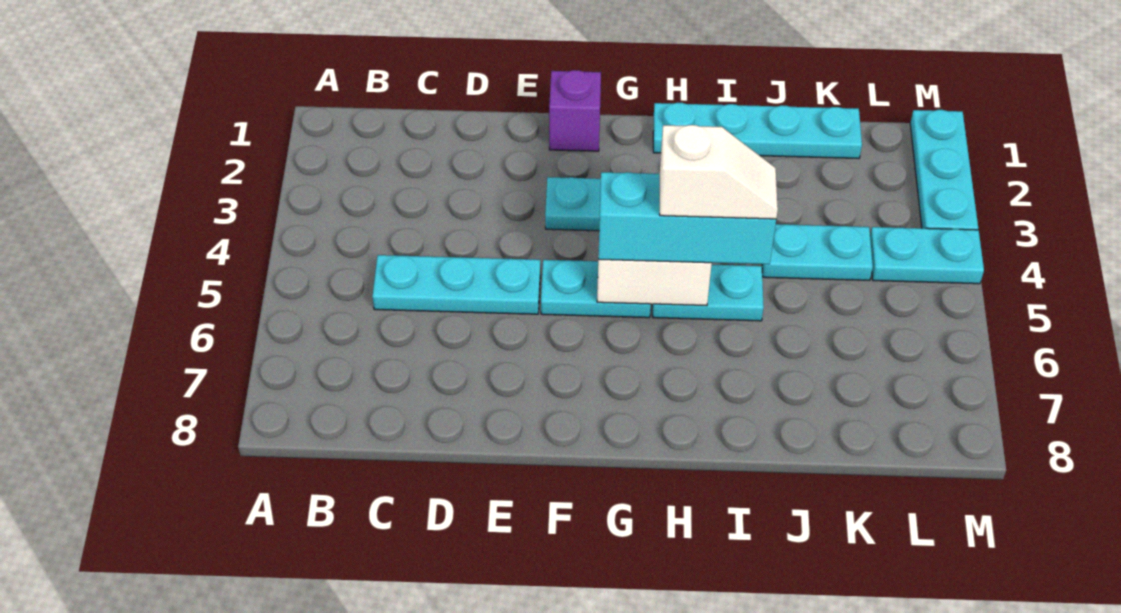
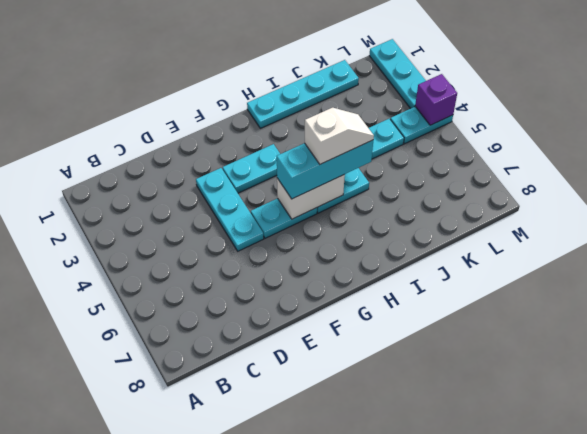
cyan 1x3 plate [372,255,540,314] -> cyan 1x3 plate turned to [196,168,264,251]
purple 1x1 brick [549,70,601,151] -> purple 1x1 brick moved to [415,74,457,125]

